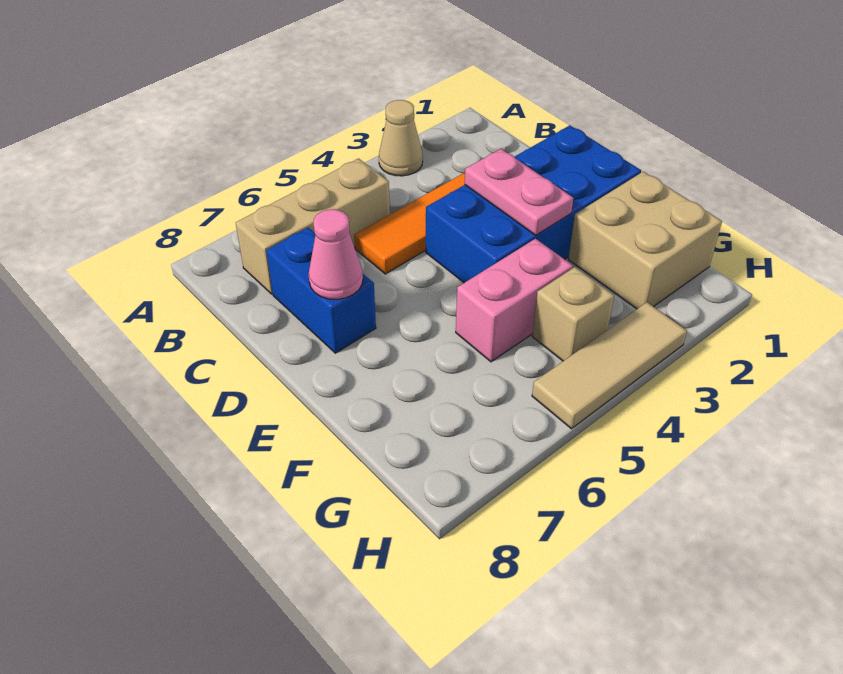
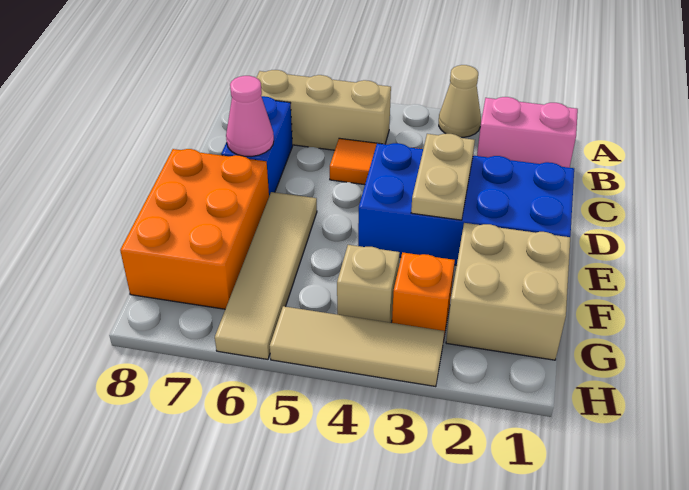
pink 1x2 plate [465,149,573,235] -> tan 1x2 plate [411,134,475,220]
none -> tan 1x4 tile [215,192,317,359]
none -> orange 2x3 brick [120,149,269,309]
pink 1x2 brick [456,239,573,362] -> pink 1x2 brick moved to [477,97,578,168]
none -> orange 1x1 brick [392,252,455,336]

